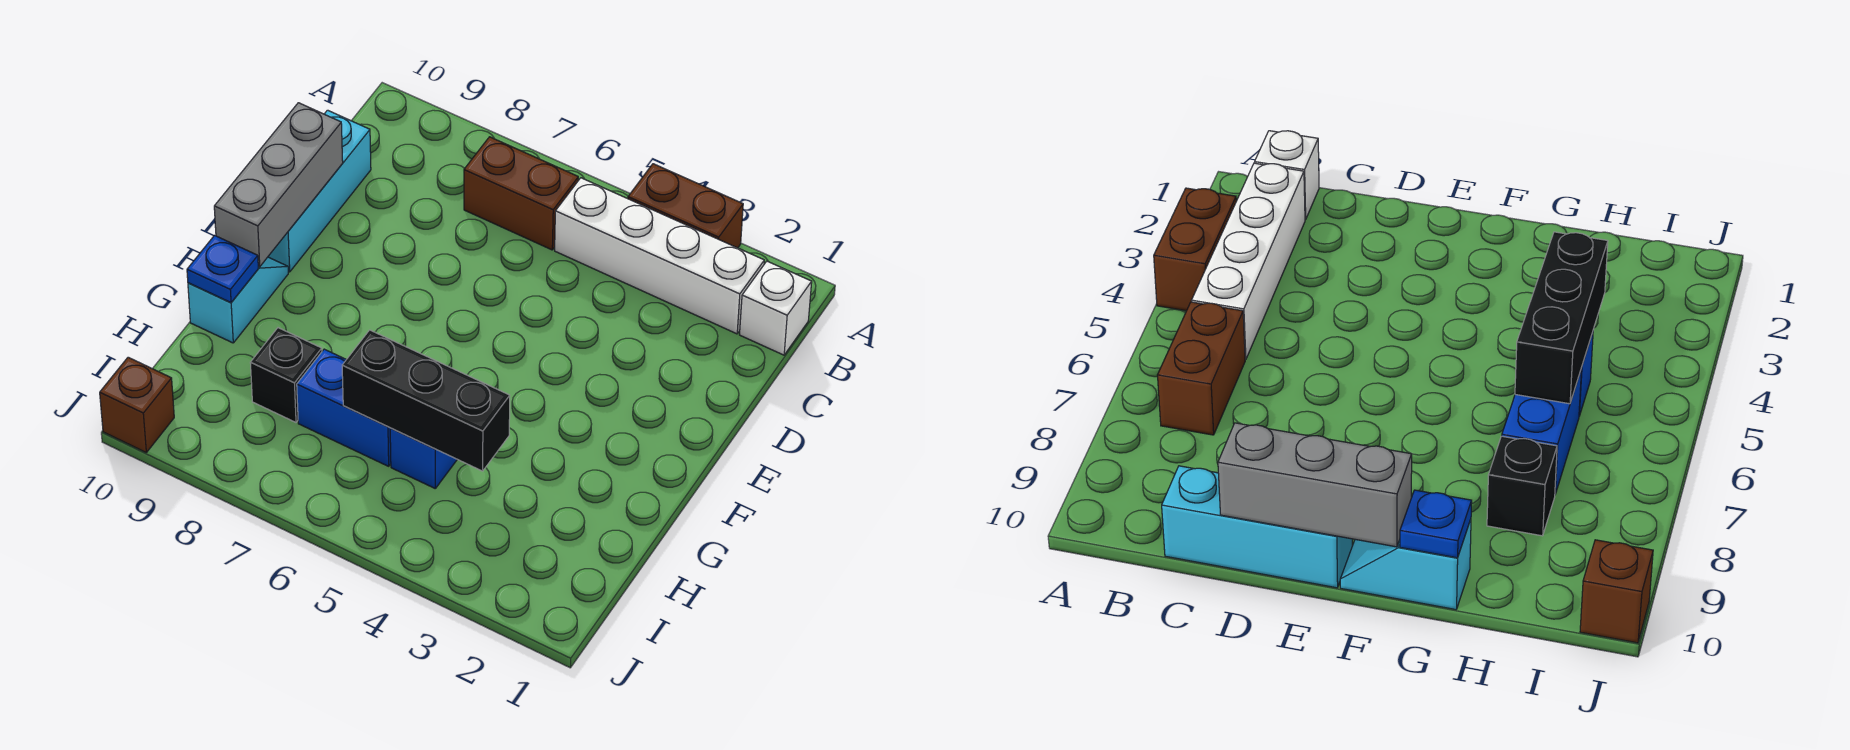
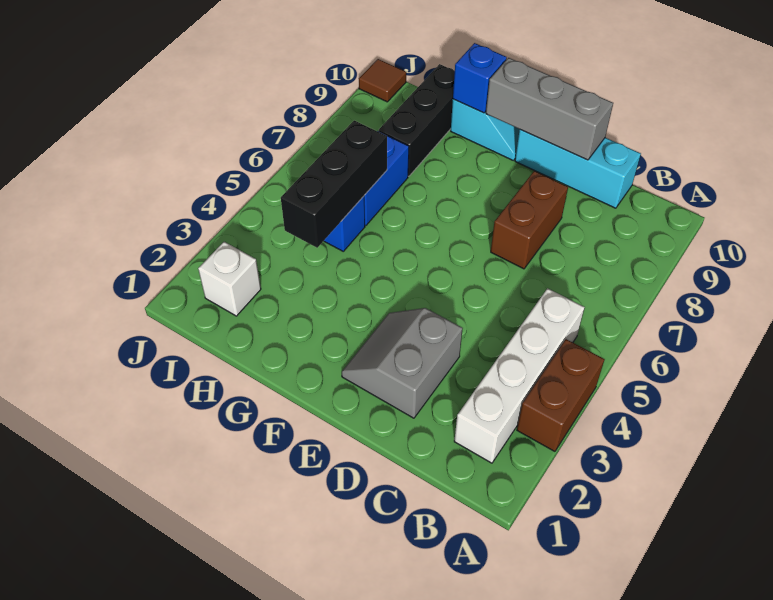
white 1x1 brick [740,261,812,355] -> white 1x1 brick moved to [198,242,261,316]
brown 1x2 brick [464,137,578,250] -> brown 1x2 brick moved to [491,171,568,269]
none -> grey 2x2 slope [342,308,463,418]
blue 1x1 plate [187,235,258,302] -> blue 1x1 brick [453,43,507,113]
black 1x1 brick [250,328,322,422] -> black 1x3 brick [379,64,455,176]
brown 1x1 brick [100,357,174,452] -> brown 1x1 tile [359,59,406,102]

